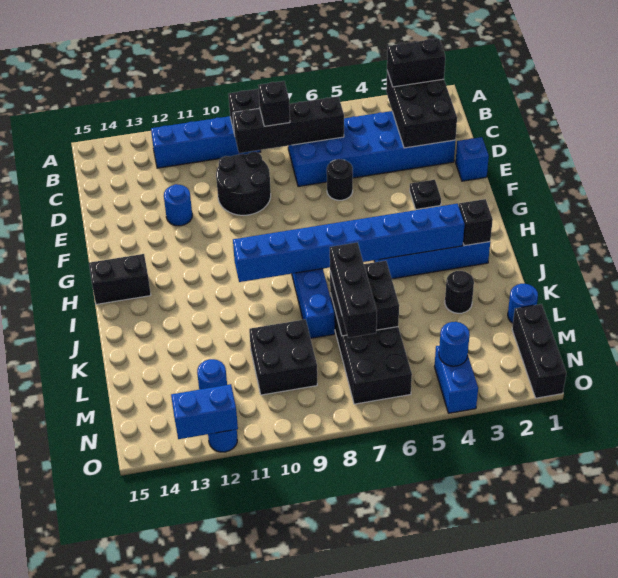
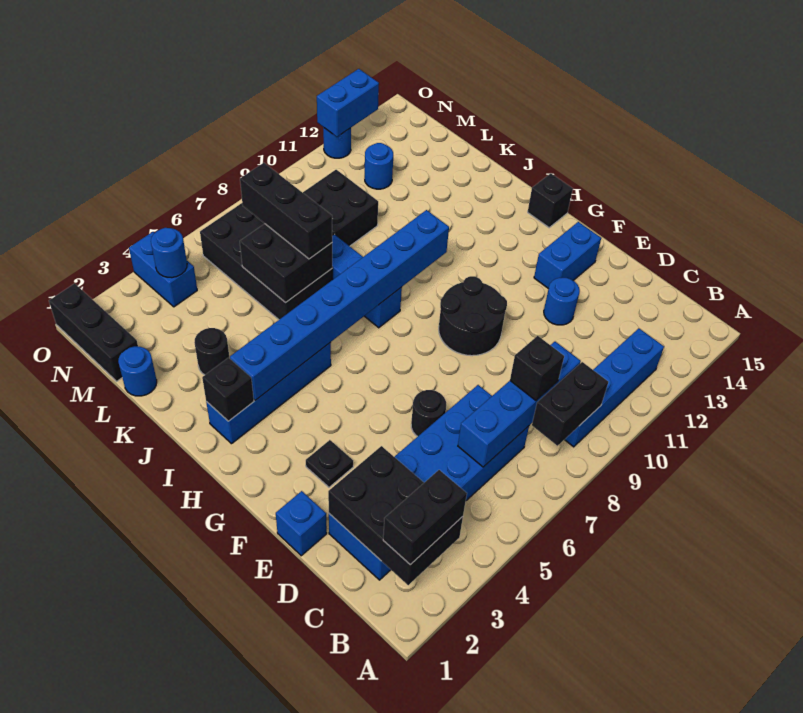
black 1x4 brick [233,97,344,153] -> blue 1x4 brick [458,341,581,467]
black 2x2 round brick [216,152,271,215] -> black 2x2 round brick moved to [439,276,507,356]
none -> blue 1x2 brick [534,222,601,289]
black 1x2 brick [89,254,151,304] -> black 1x1 brick [528,173,573,228]

